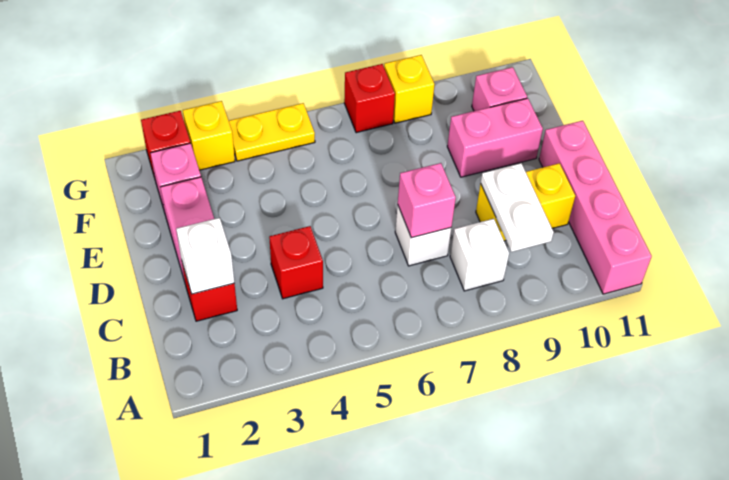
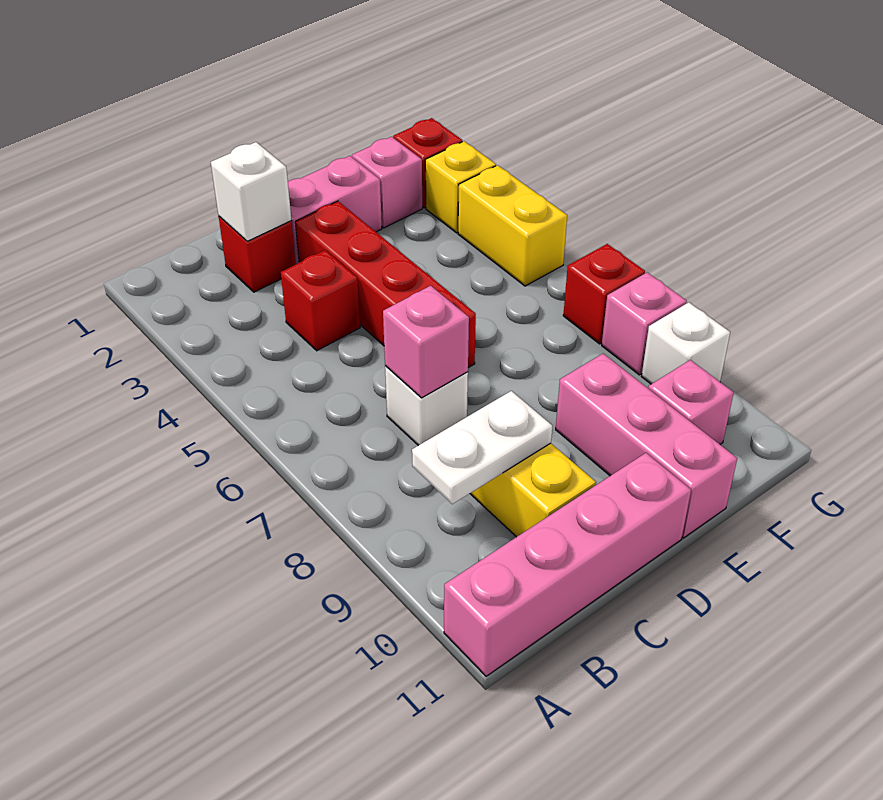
white 1x1 brick [450,219,509,291] -> white 1x1 brick moved to [642,302,730,384]
none -> red 1x4 brick [295,201,476,368]
pink 1x2 brick [447,98,543,177] -> pink 1x3 brick [556,354,737,538]
yellow 1x2 plate [229,103,315,161] -> yellow 1x2 brick [458,165,567,286]
yellow 1x1 brick [384,55,434,123] -> pink 1x1 brick [602,273,687,375]

